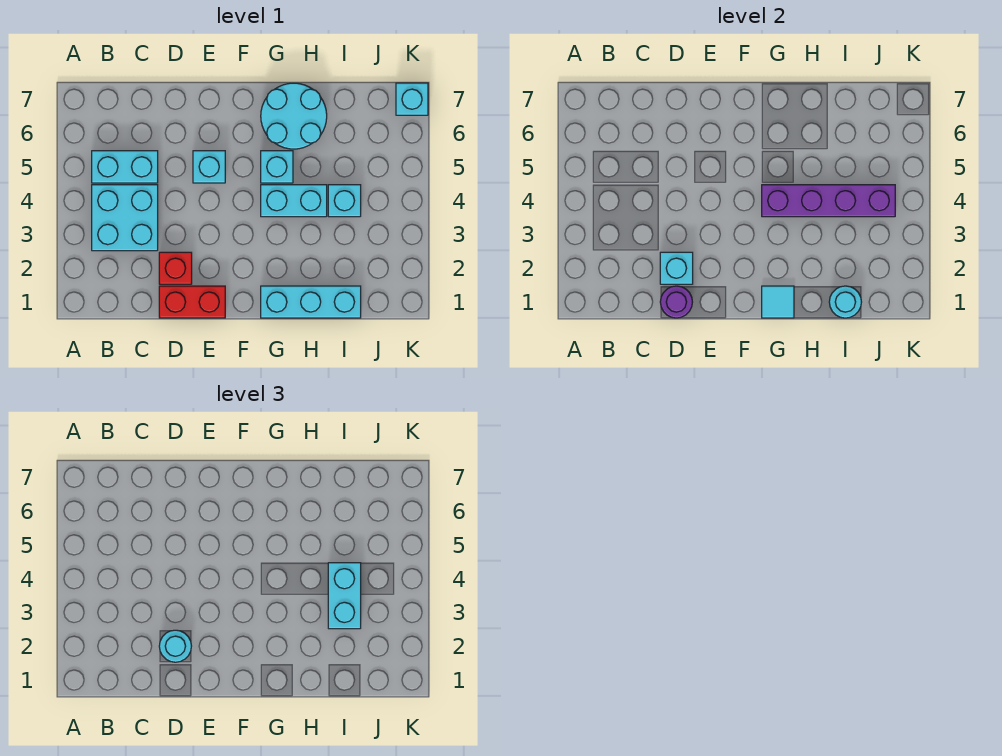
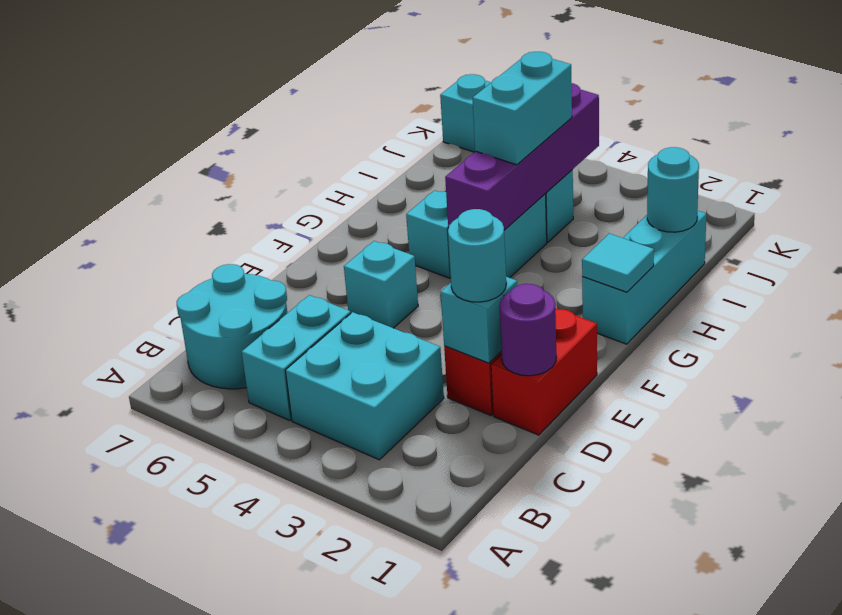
cyan 2x2 round brick [261,83,327,149] -> cyan 2x2 round brick moved to [177,264,287,389]
cyan 1x2 brick [328,563,361,629] -> cyan 1x2 brick turned to [473,52,572,165]

